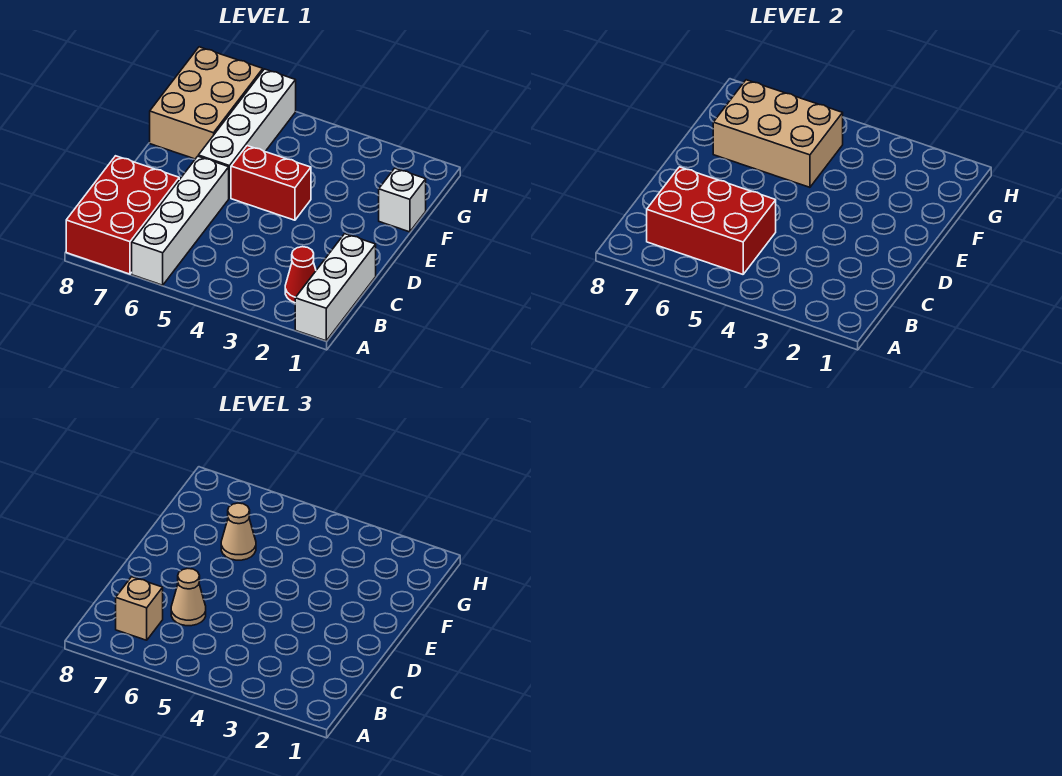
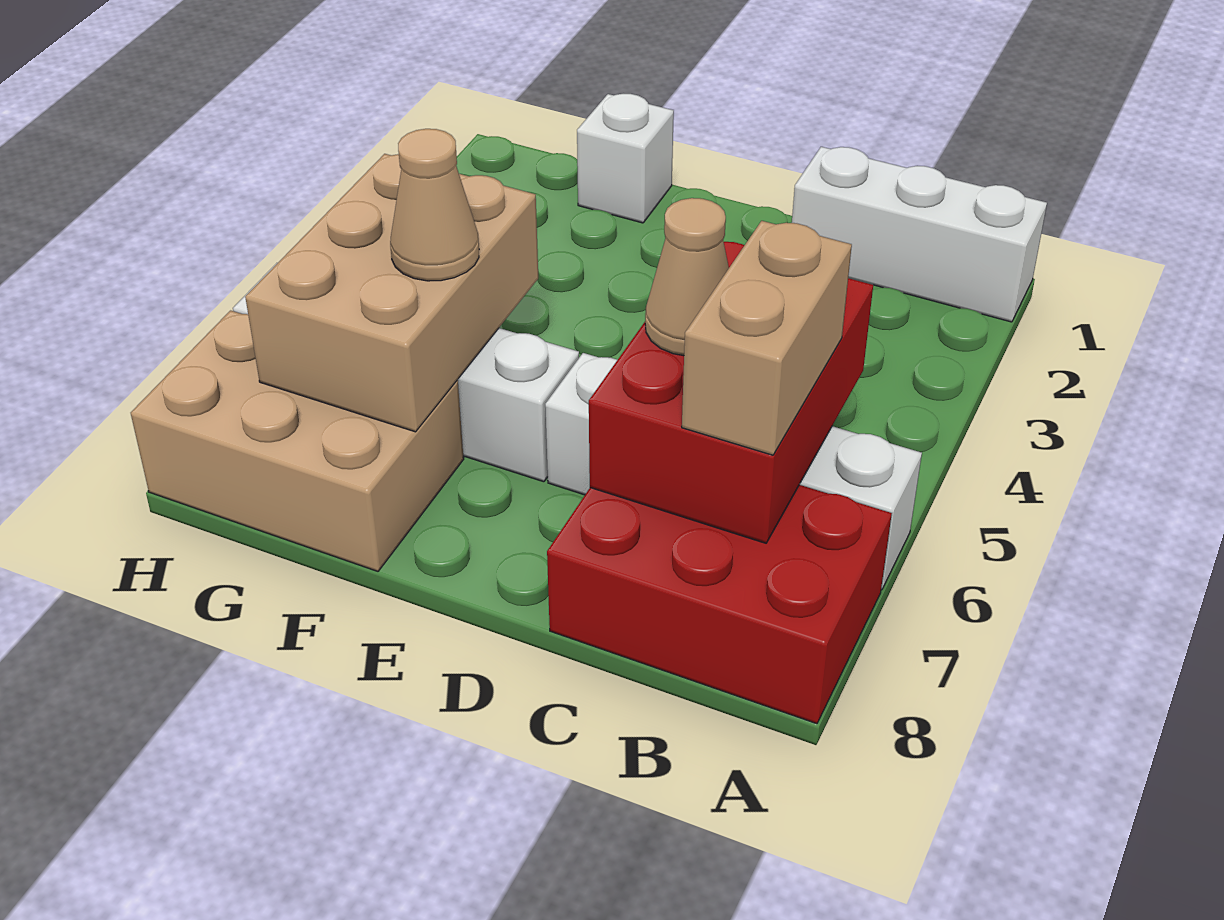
red 1x1 cone [285,247,316,303] -> none
tan 1x1 brick [116,577,163,640] -> tan 1x2 brick [682,221,852,455]
red 1x2 brick [231,146,311,220] -> none

